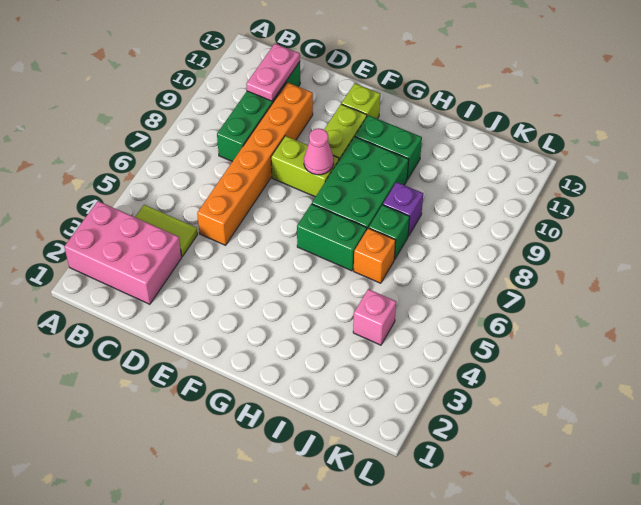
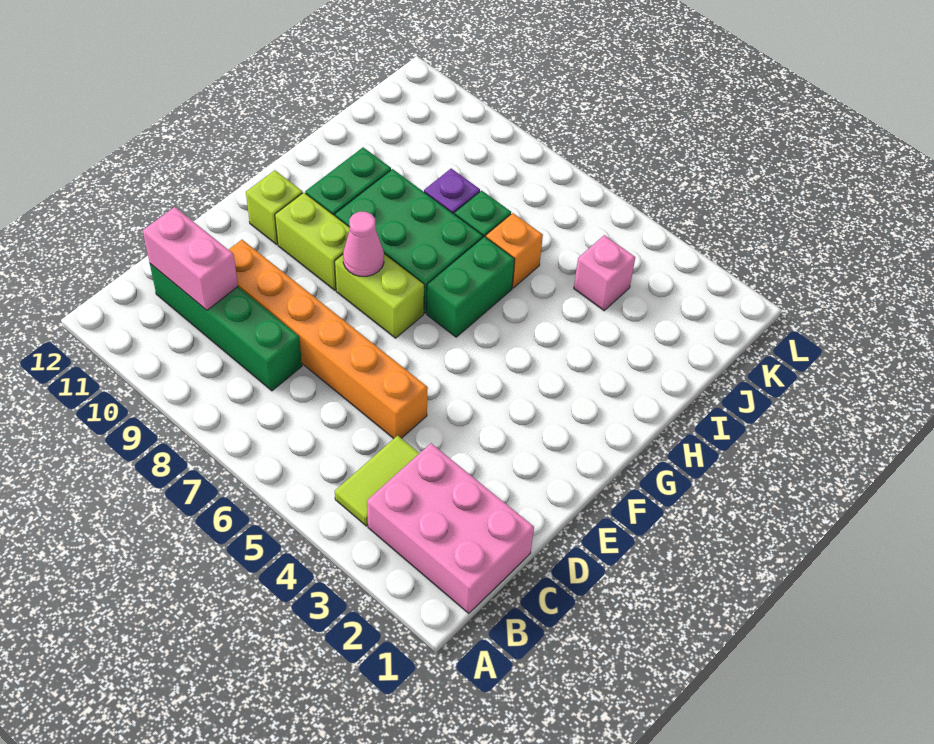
pink 2x3 brick [64,201,182,304] -> pink 2x3 brick turned to [367,443,534,613]
pink 1x2 plate [246,44,300,101] -> pink 1x2 brick [143,207,238,310]
lime 1x2 brick [271,136,339,197] -> lime 1x2 brick turned to [335,254,424,338]

